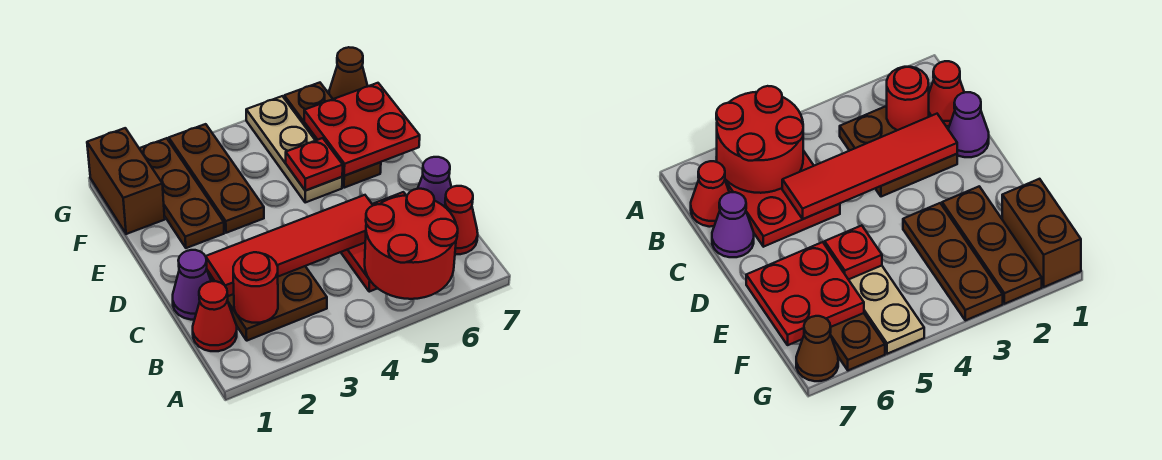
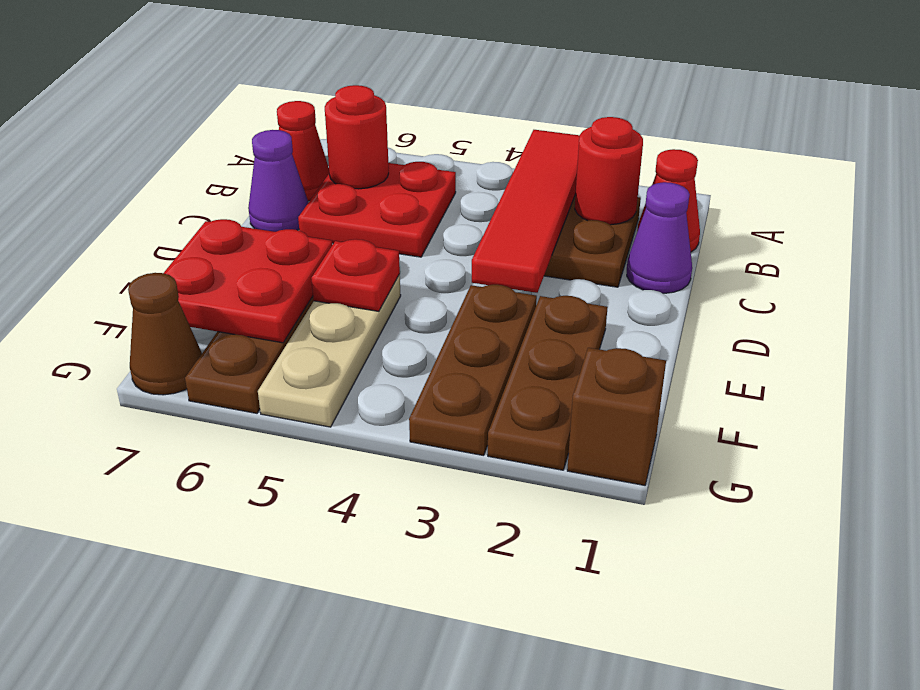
red 2x2 round brick [365,189,458,299] -> red 1x1 round brick [325,85,389,189]
red 1x4 tile [206,195,373,296] -> red 1x4 tile turned to [472,130,579,293]
brown 1x2 brick [87,128,165,234] -> brown 1x1 brick [567,348,666,485]

